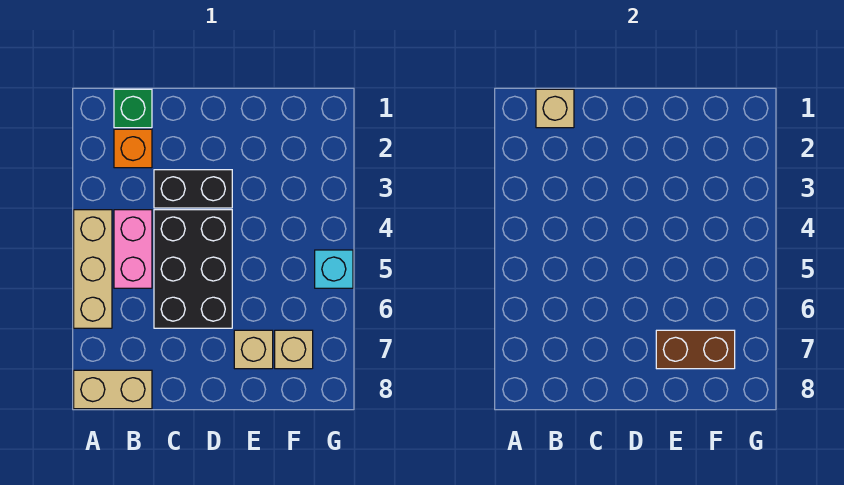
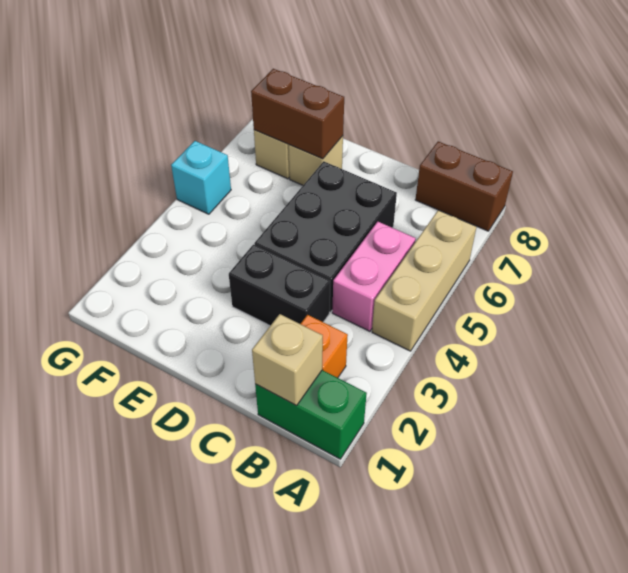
tan 1x2 brick [74,370,152,409] -> brown 1x2 brick [415,142,513,231]
green 1x1 brick [114,89,152,128] -> green 1x2 brick [255,370,367,459]

